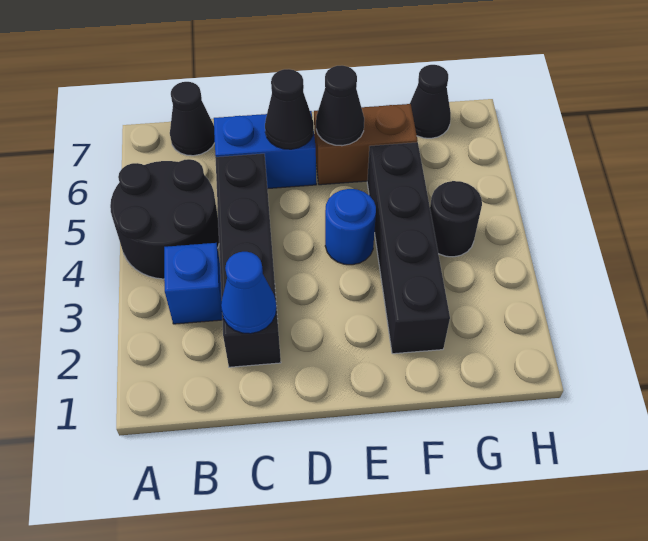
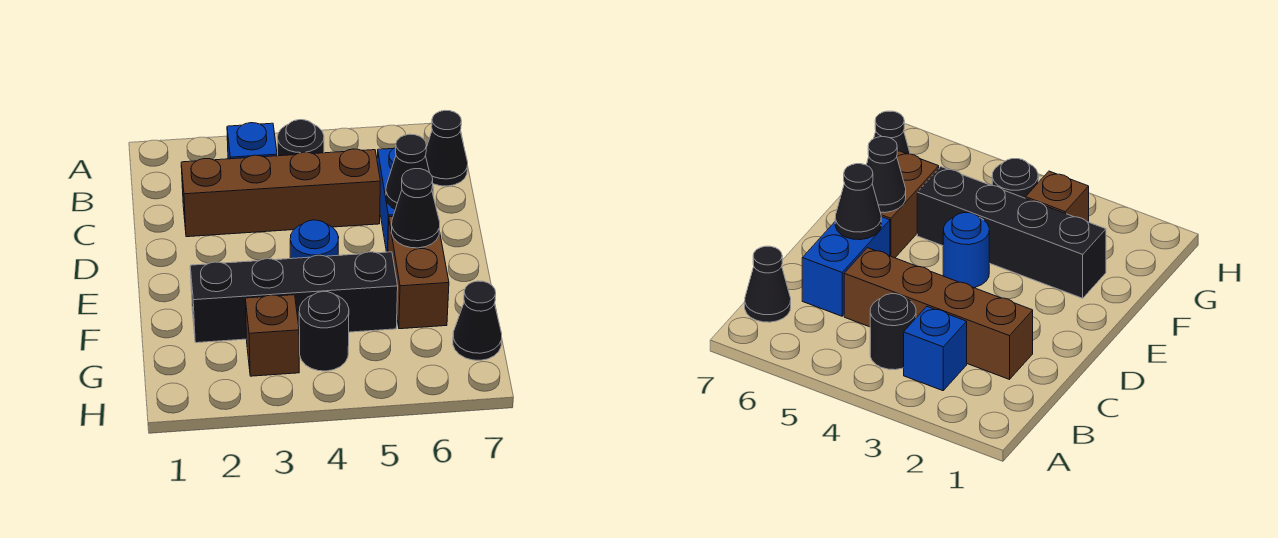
black 2x2 round brick [110,159,219,279] -> black 1x1 round brick [278,120,324,156]
black 1x4 brick [215,154,281,367] -> brown 1x4 brick [181,149,380,237]
blue 1x1 cone [221,252,276,334] -> none
none -> brown 1x1 brick [245,295,299,376]

